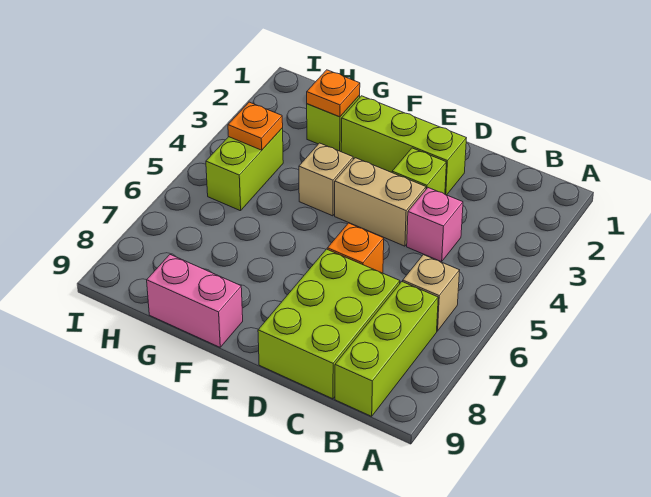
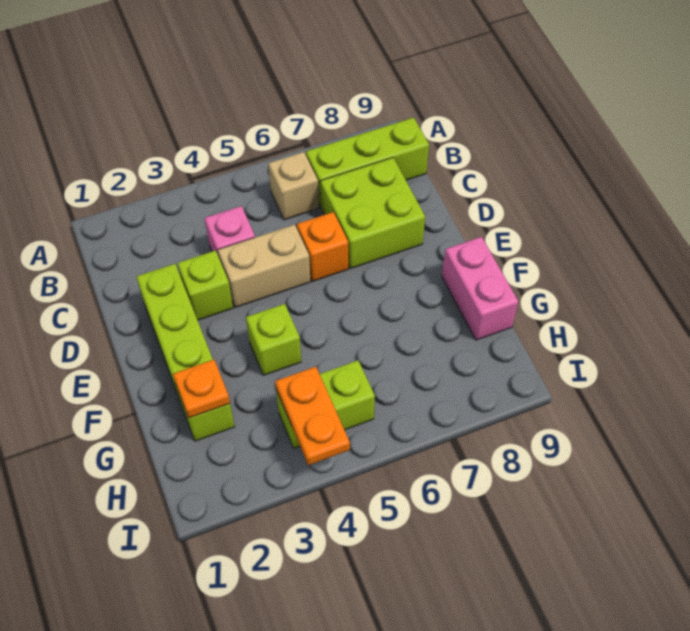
lime 2x3 brick [258,249,400,399] -> lime 2x2 brick [320,158,425,269]
tan 1x2 brick [335,158,426,246] -> tan 1x2 brick turned to [218,225,310,308]
tan 1x1 brick [299,143,353,216] -> lime 1x1 brick [246,304,301,375]
orange 1x1 plate [228,102,283,150] -> orange 1x2 plate [275,367,350,465]

